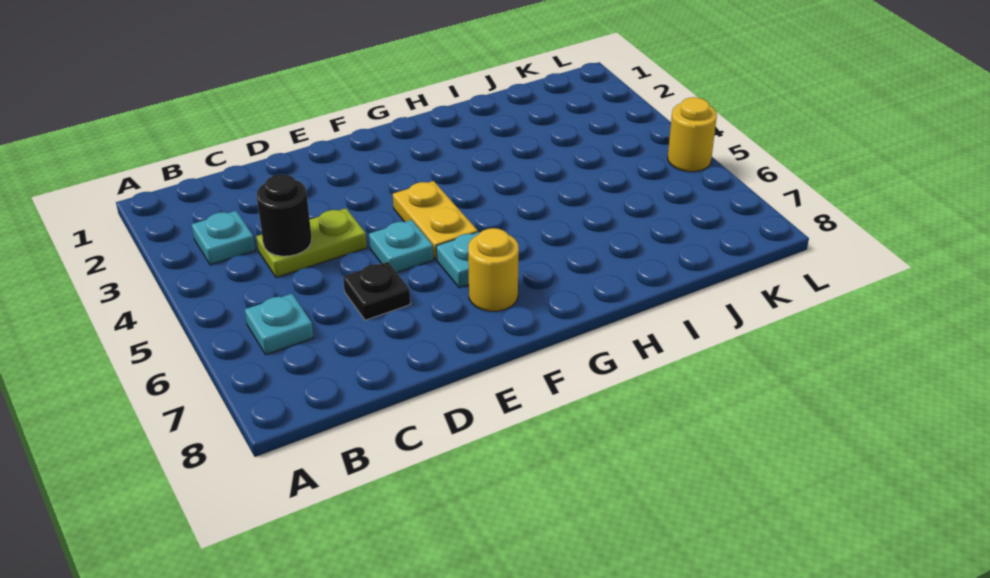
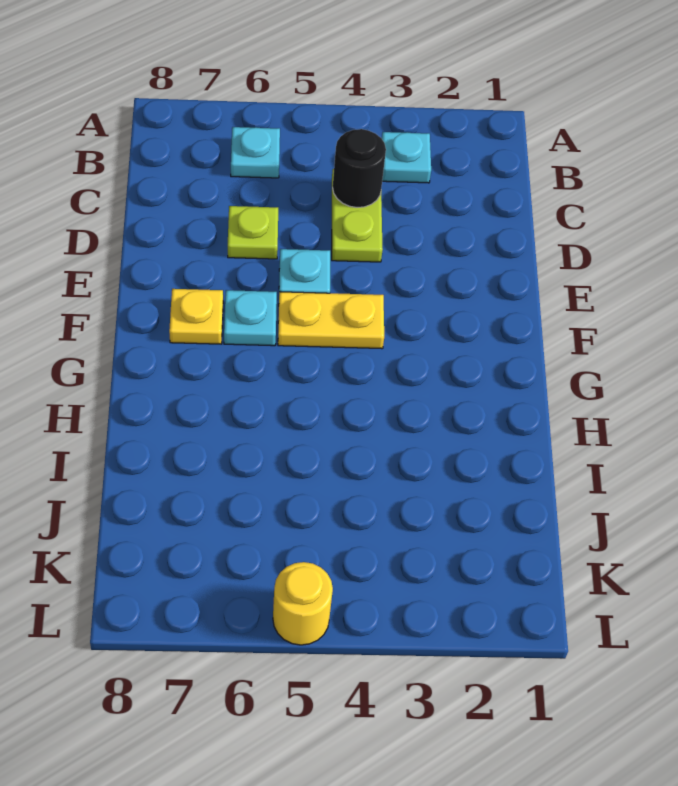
black 1x1 plate [343,262,410,320] -> lime 1x1 plate [228,206,278,259]
yellow 1x1 round brick [468,228,519,311] -> yellow 1x1 plate [169,289,223,344]

